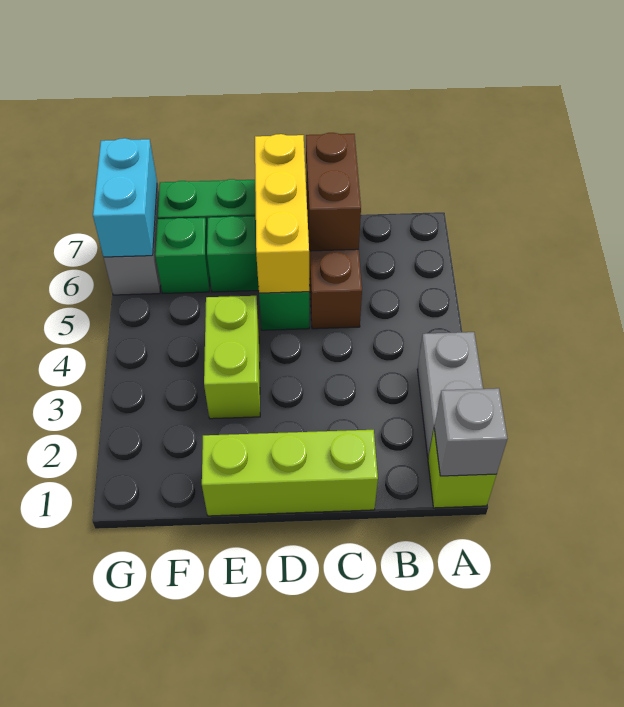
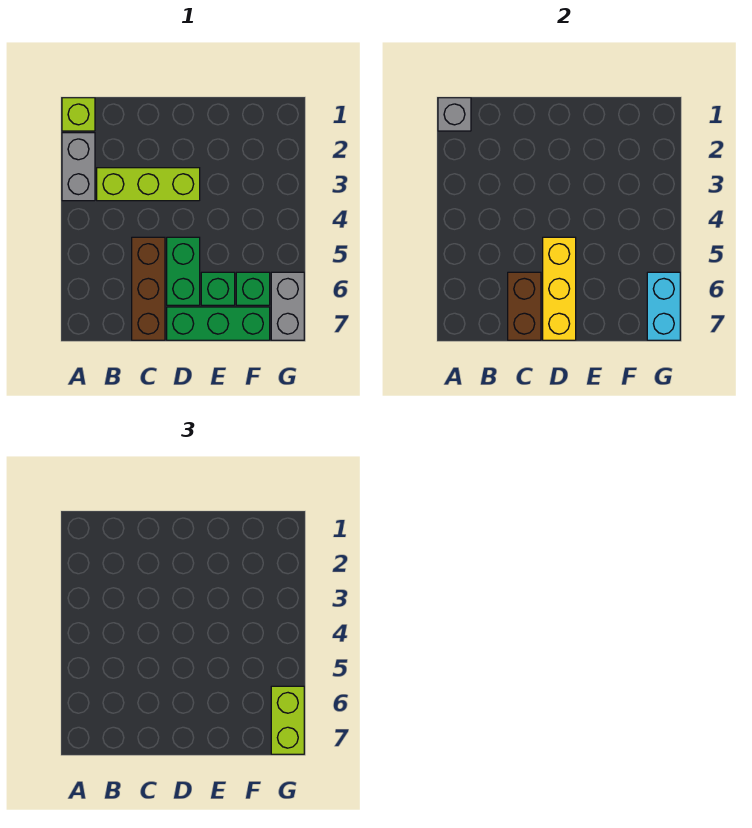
lime 1x3 brick [202,430,378,516] -> lime 1x3 brick moved to [97,168,200,201]
lime 1x2 brick [204,296,260,419] -> lime 1x2 brick moved to [271,686,304,754]

